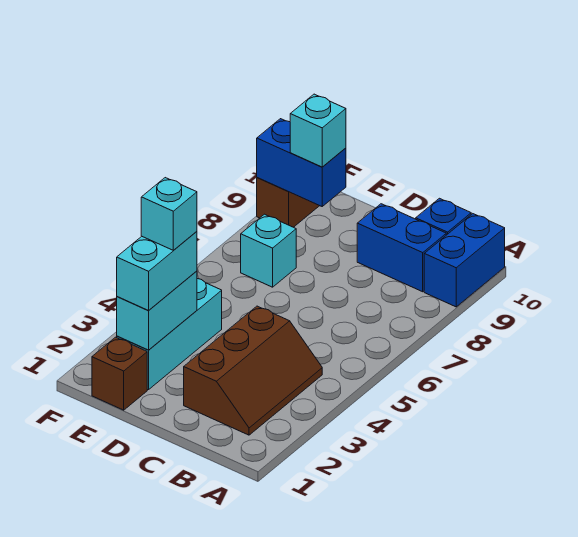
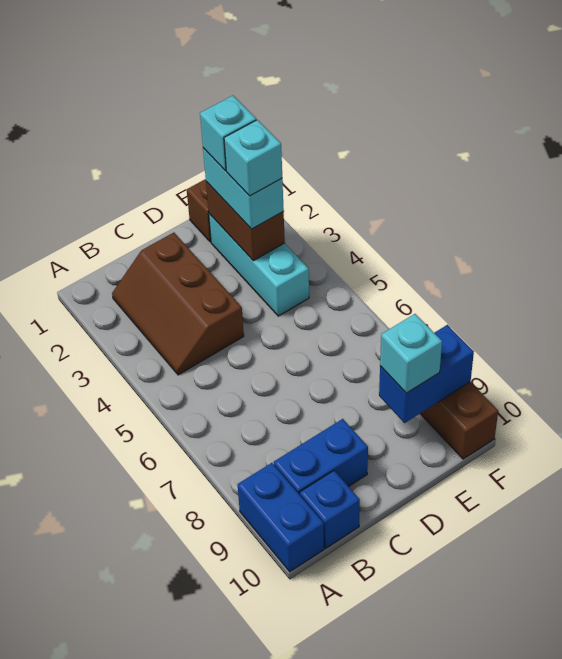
cyan 1x2 brick [117,271,197,350] -> brown 1x2 brick [206,182,285,261]
cyan 1x1 brick [241,214,296,287] -> cyan 1x1 brick moved to [200,96,256,171]

